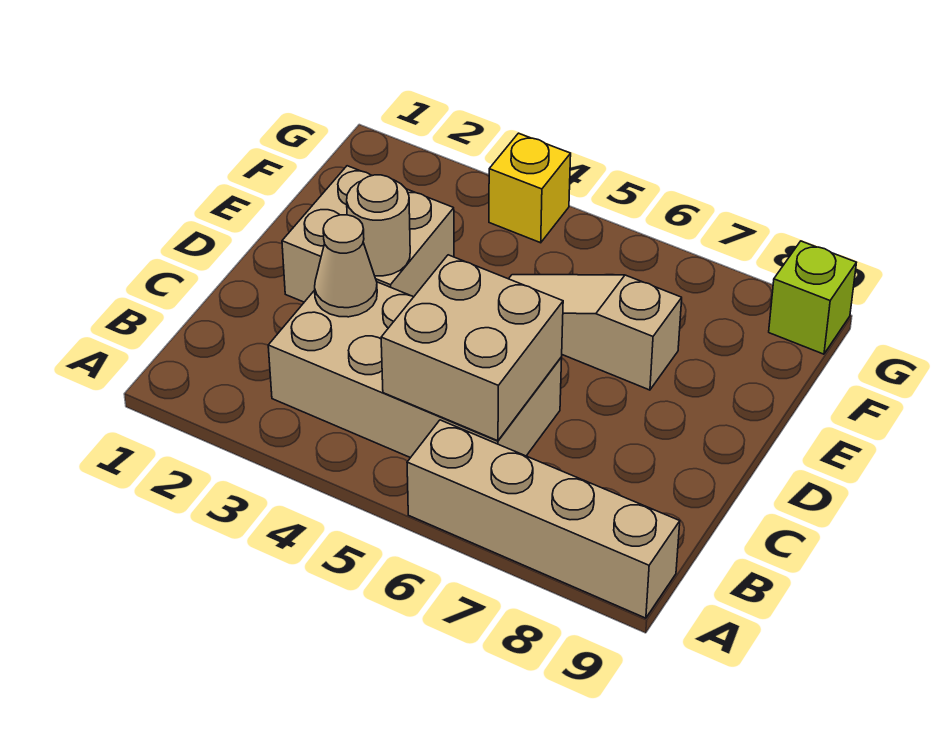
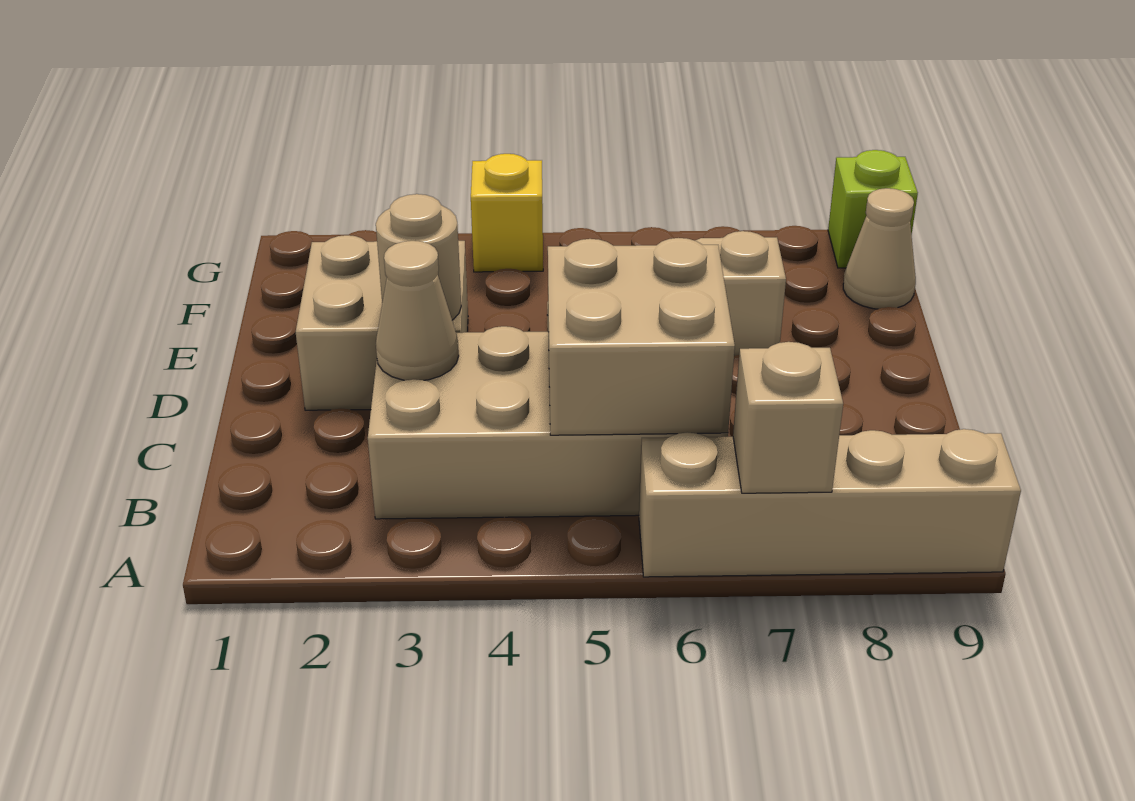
none -> tan 1x1 brick [733,342,843,493]
none -> tan 1x1 cone [843,188,916,309]

